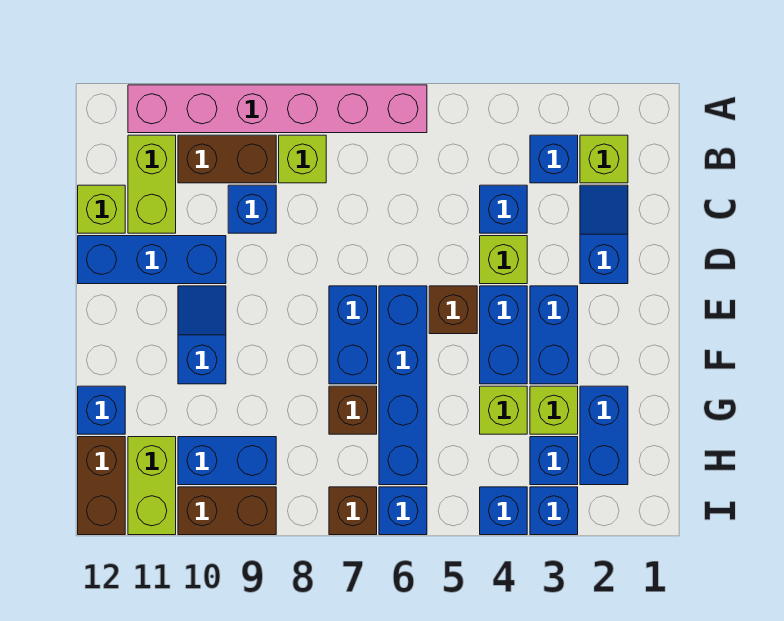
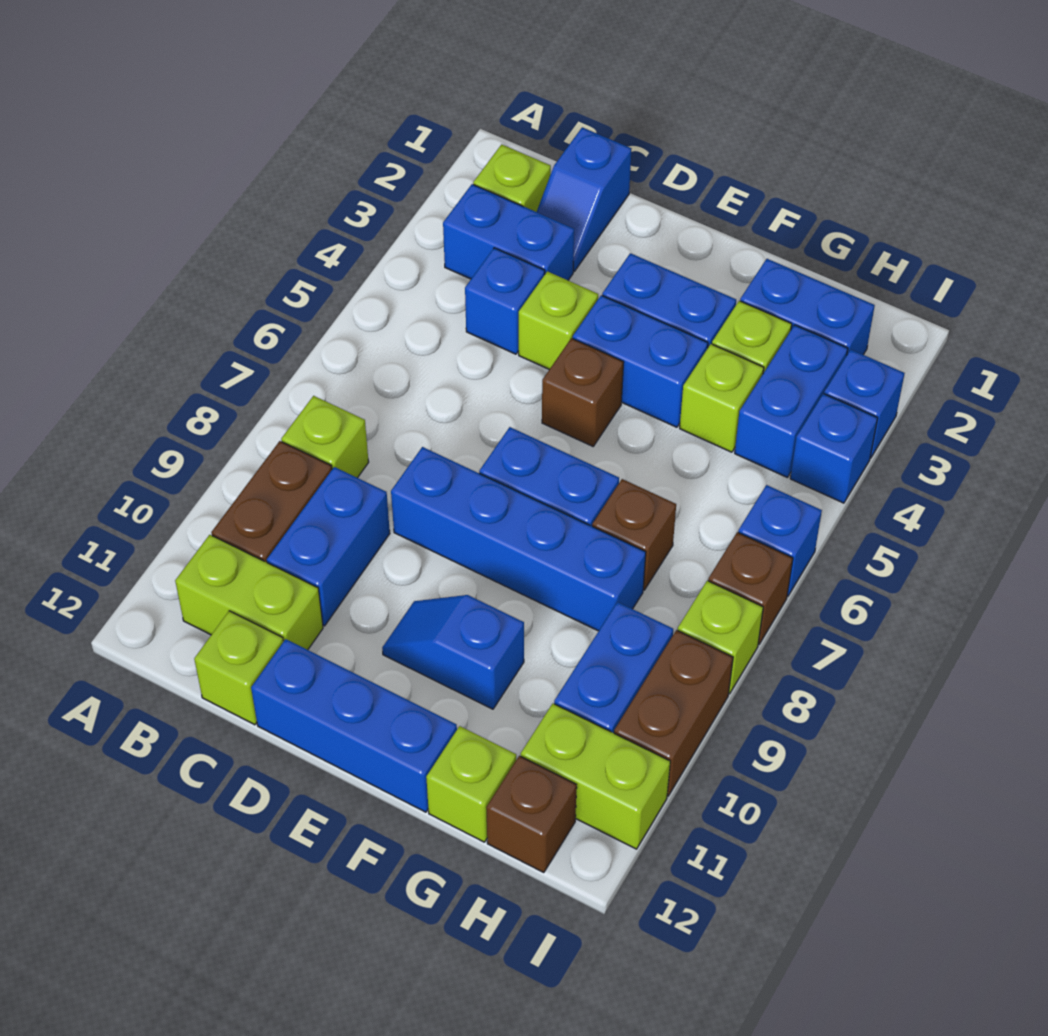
pink 1x6 brick [128,85,427,133] -> none
blue 1x1 brick [530,135,578,183] -> blue 1x2 brick [443,184,574,280]
blue 1x2 slope [580,185,628,284] -> blue 1x2 slope turned to [537,127,631,271]
blue 1x1 brick [228,185,276,233] -> blue 1x2 brick [267,467,390,626]
blue 1x3 brick [78,236,226,284] -> blue 1x3 brick turned to [251,639,457,812]
blue 1x4 brick [379,286,427,485] -> blue 1x4 brick moved to [391,447,646,631]
blue 1x1 brick [78,386,125,434] -> lime 1x1 brick [426,726,516,842]
blue 1x1 brick [530,437,578,485] -> blue 1x2 brick [735,325,848,478]
brown 1x2 brick [78,437,125,535] -> brown 1x1 brick [486,756,577,873]
none -> lime 1x1 brick [678,581,763,694]

